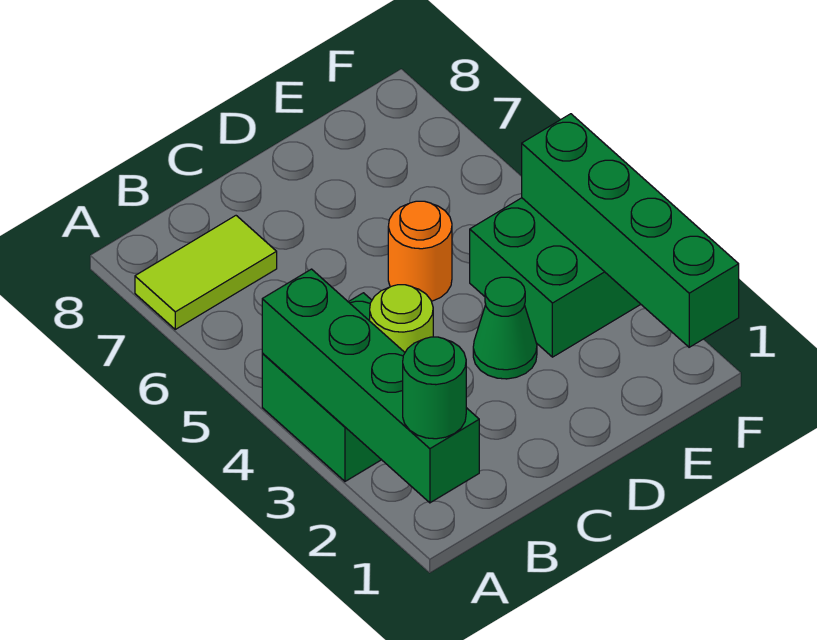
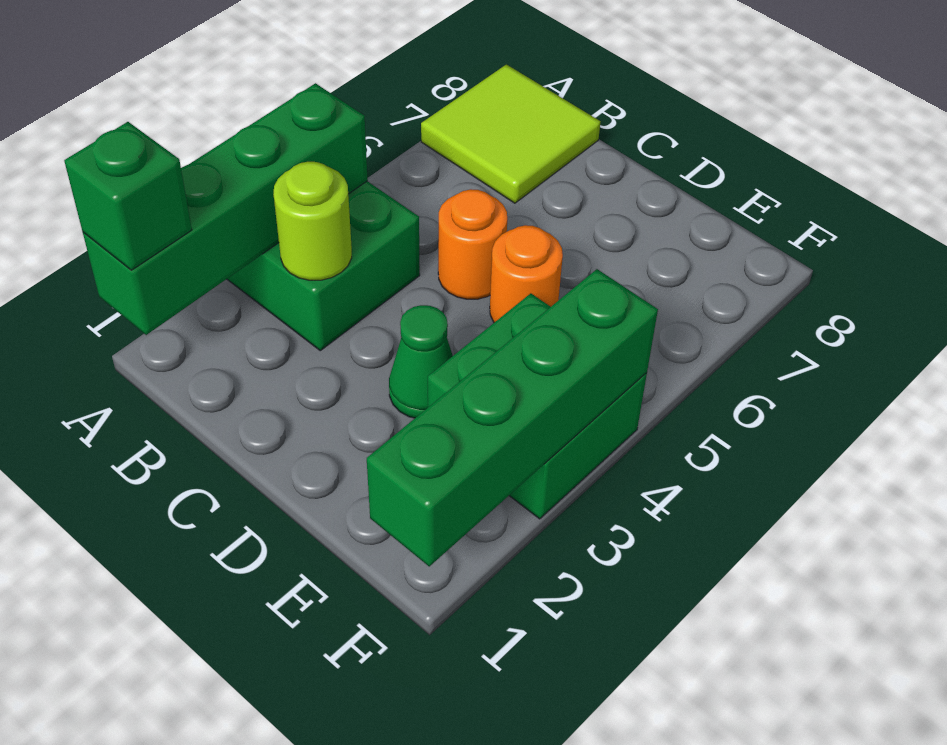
green 1x1 round brick [403,337,466,439] -> green 1x1 brick [64,122,192,270]
lime 1x2 tile [135,216,277,329] -> lime 2x2 tile [421,64,600,203]
none -> orange 1x1 round brick [438,189,507,299]

